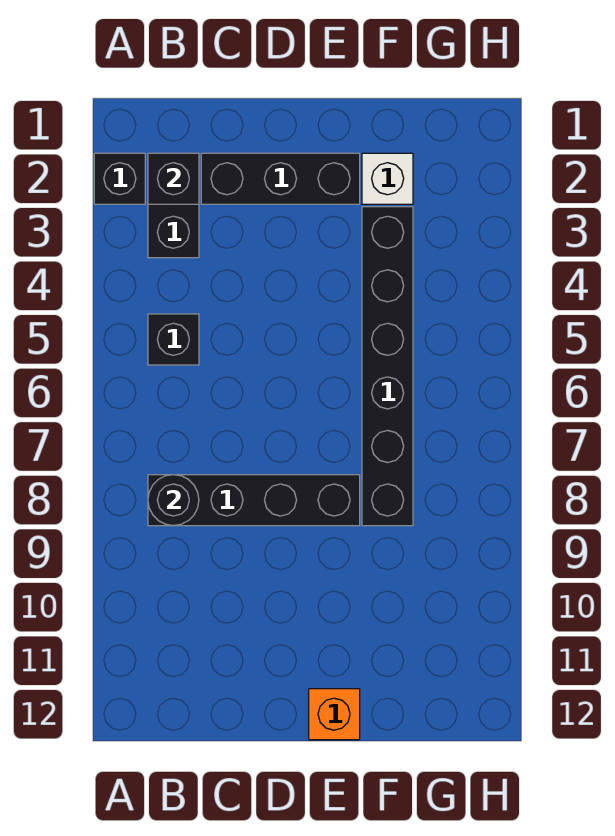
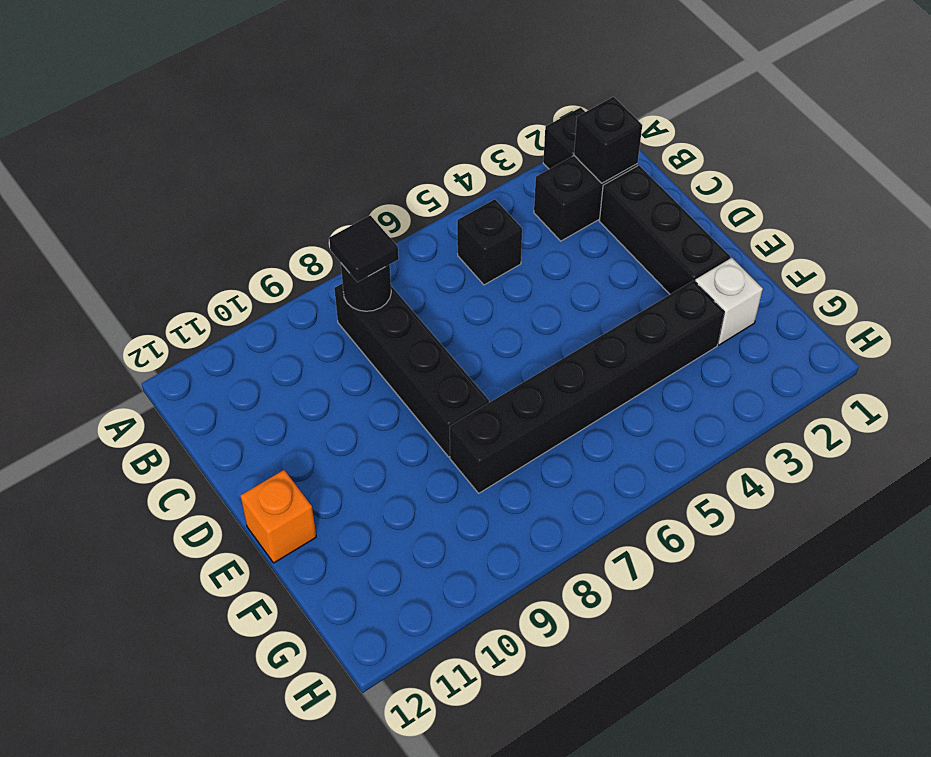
none -> black 1x1 tile [329,215,399,282]

